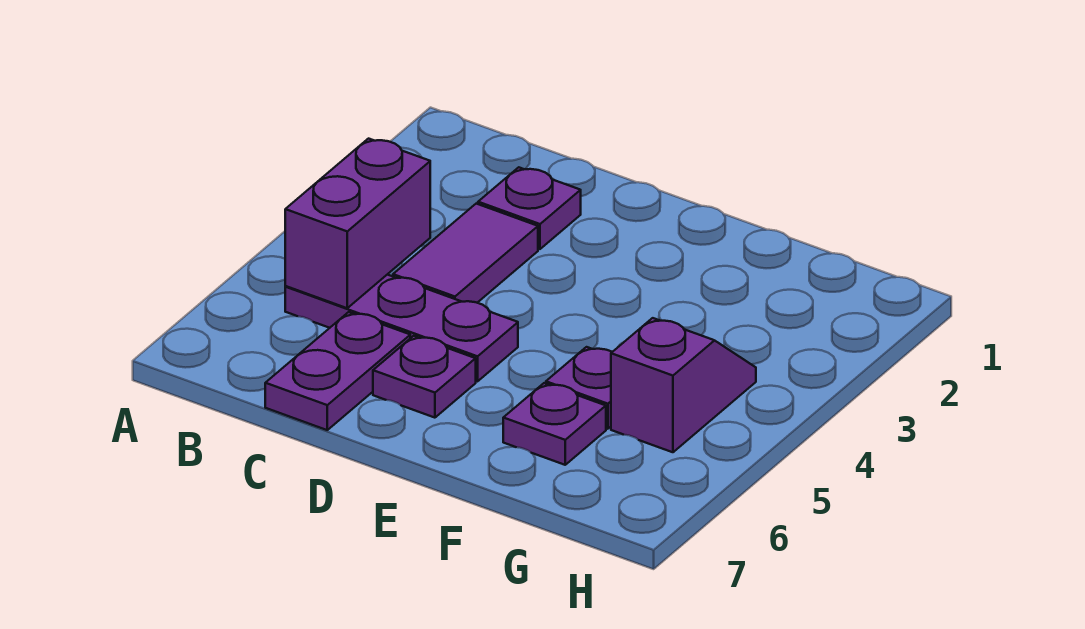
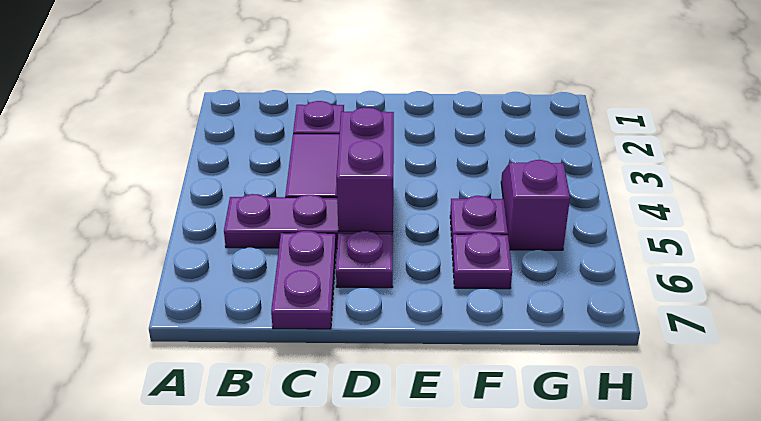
purple 1x2 brick [285,139,430,308] -> purple 1x2 brick moved to [337,108,394,232]

